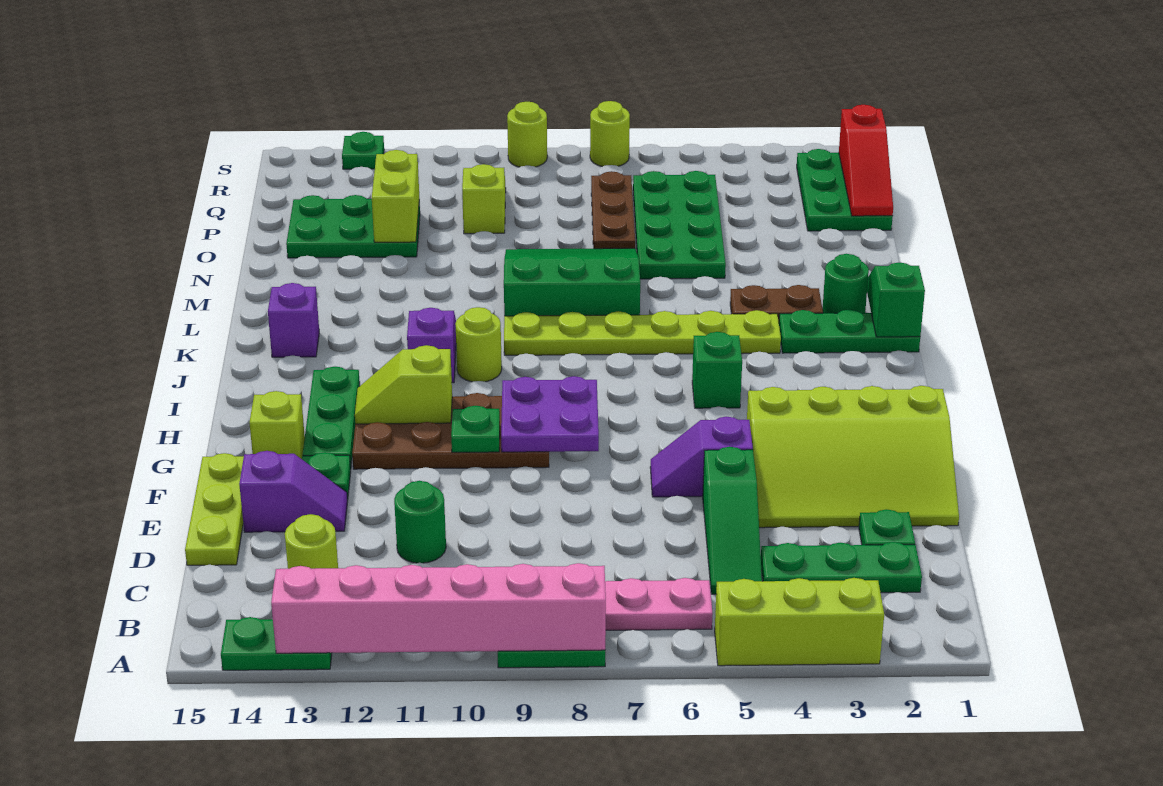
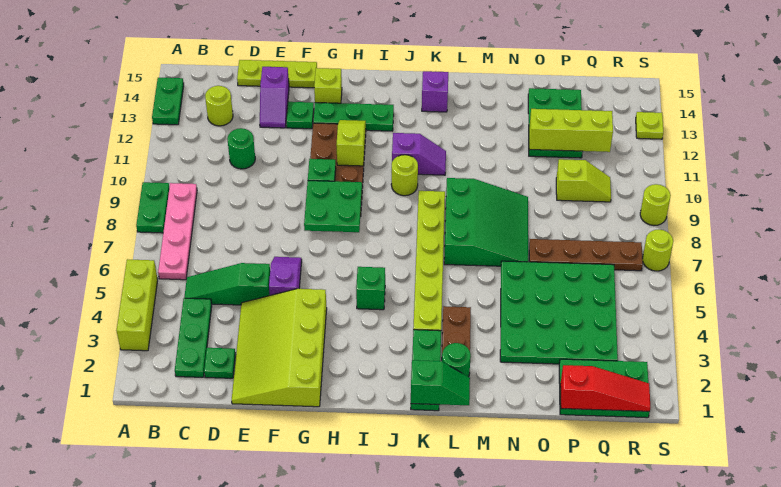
pink 1x6 brick [271,563,606,653] -> none
purple 2x2 plate [501,376,599,452] -> green 2x2 plate [304,181,362,232]
green 2x4 plate [633,171,726,279] -> green 4x4 plate [500,261,618,364]
brown 1x3 plate [591,171,635,249] -> brown 1x4 plate [529,239,643,271]
lime 1x2 brick [371,150,419,242] -> lime 1x3 brick [529,109,613,152]
red 1x3 slope [839,105,893,216] -> red 1x3 slope turned to [560,365,650,411]
green 1x1 plate [342,132,384,169] -> lime 1x1 plate [636,112,663,139]

